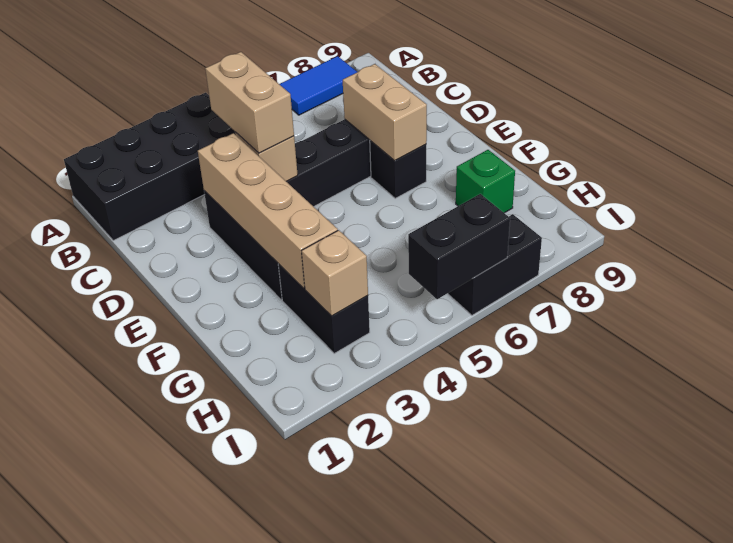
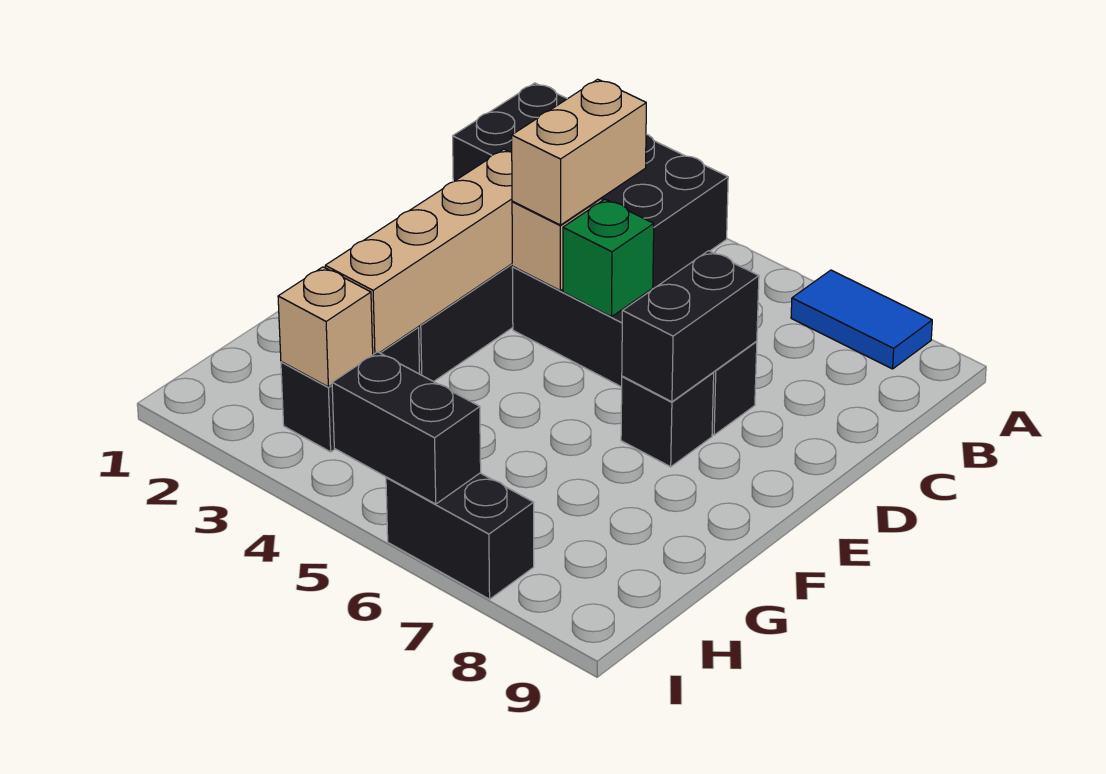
tan 1x2 brick [343,64,427,161] -> black 1x2 brick [622,251,759,402]
green 1x1 brick [456,150,515,213] -> green 1x1 brick moved to [563,199,654,317]

